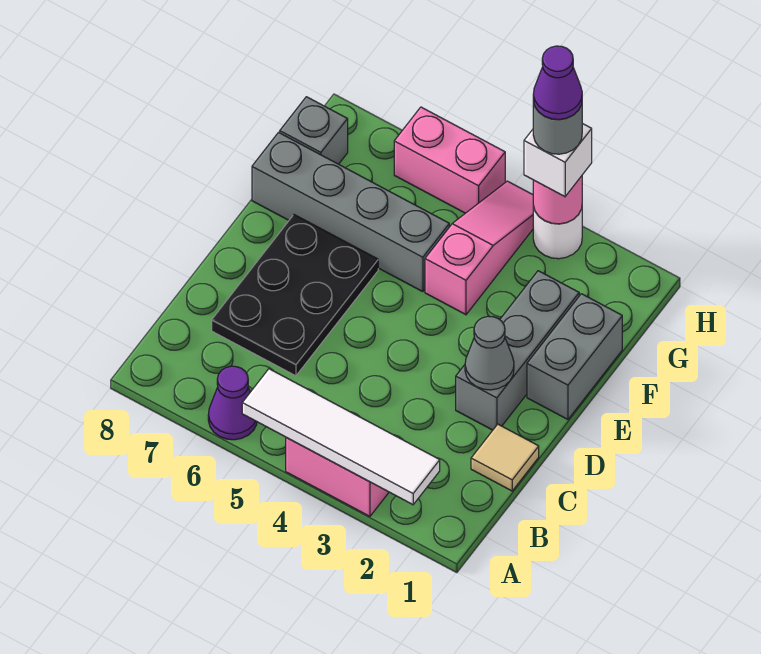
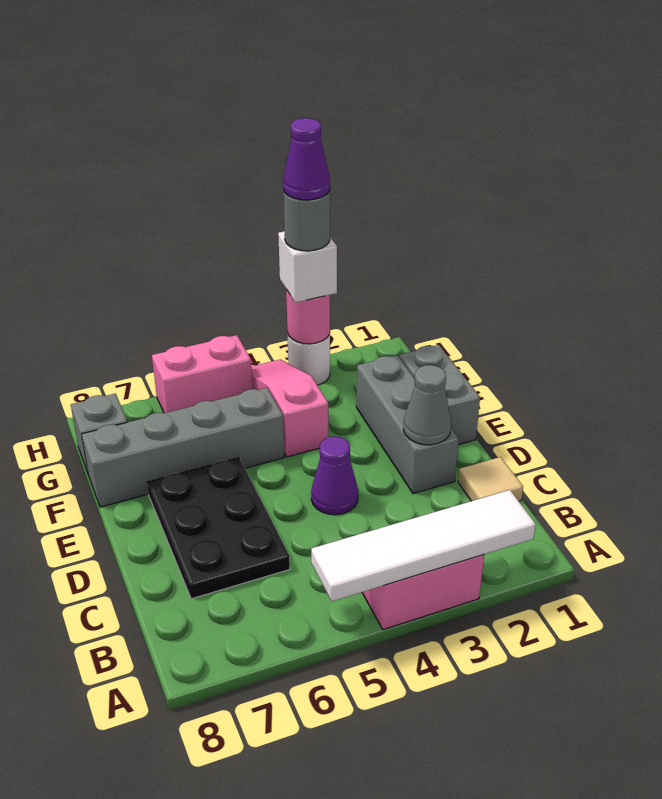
purple 1x1 cone [208,366,257,440] -> purple 1x1 cone moved to [311,436,358,515]

